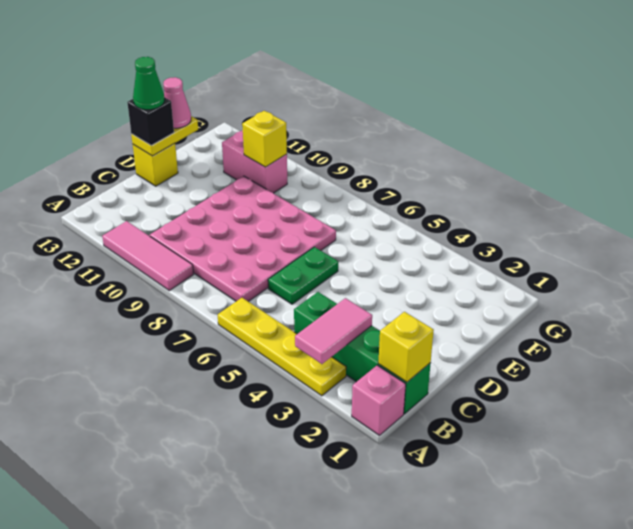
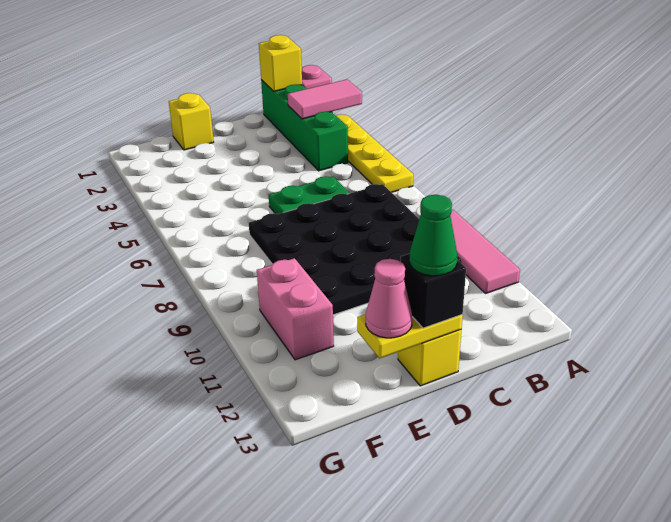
pink 4x4 plate [150,176,336,302] -> black 4x4 plate [249,184,462,315]
yellow 1x1 brick [242,111,287,167] -> yellow 1x1 brick moved to [169,93,214,150]

